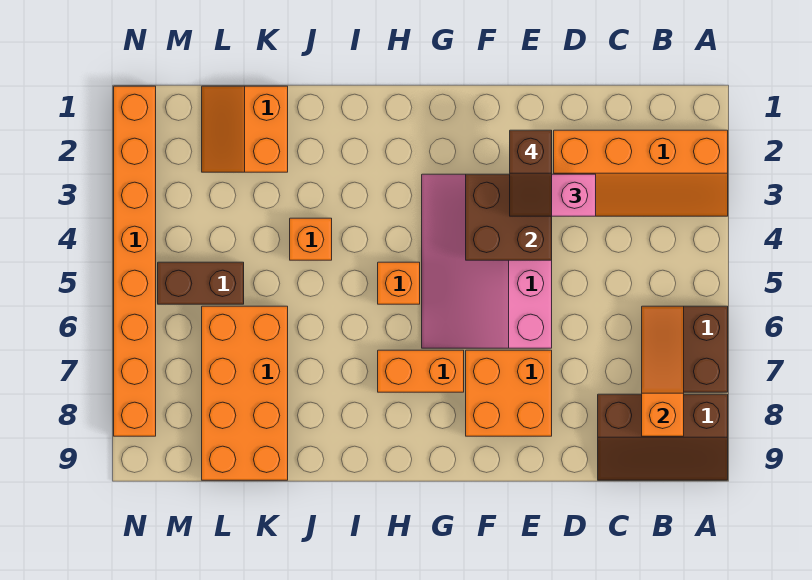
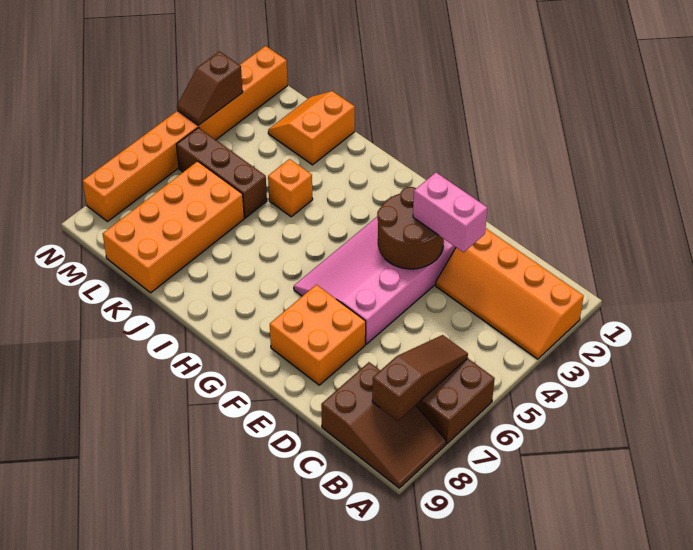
brown 2x3 slope [598,394,728,480] -> brown 2x3 slope turned to [321,362,446,488]
orange 1x3 slope [642,306,684,436] -> brown 1x3 slope [372,335,468,421]
brown 1x2 slope [510,130,552,216] -> brown 1x2 slope moved to [177,51,243,125]
brown 2x2 brick [466,174,552,260] -> brown 2x2 round brick [377,187,444,269]
orange 1x2 brick [378,350,464,392] -> none
orange 1x1 brick [378,262,420,304] -> none
brown 1x2 brick [158,262,244,304] -> brown 1x3 brick [176,128,267,218]

